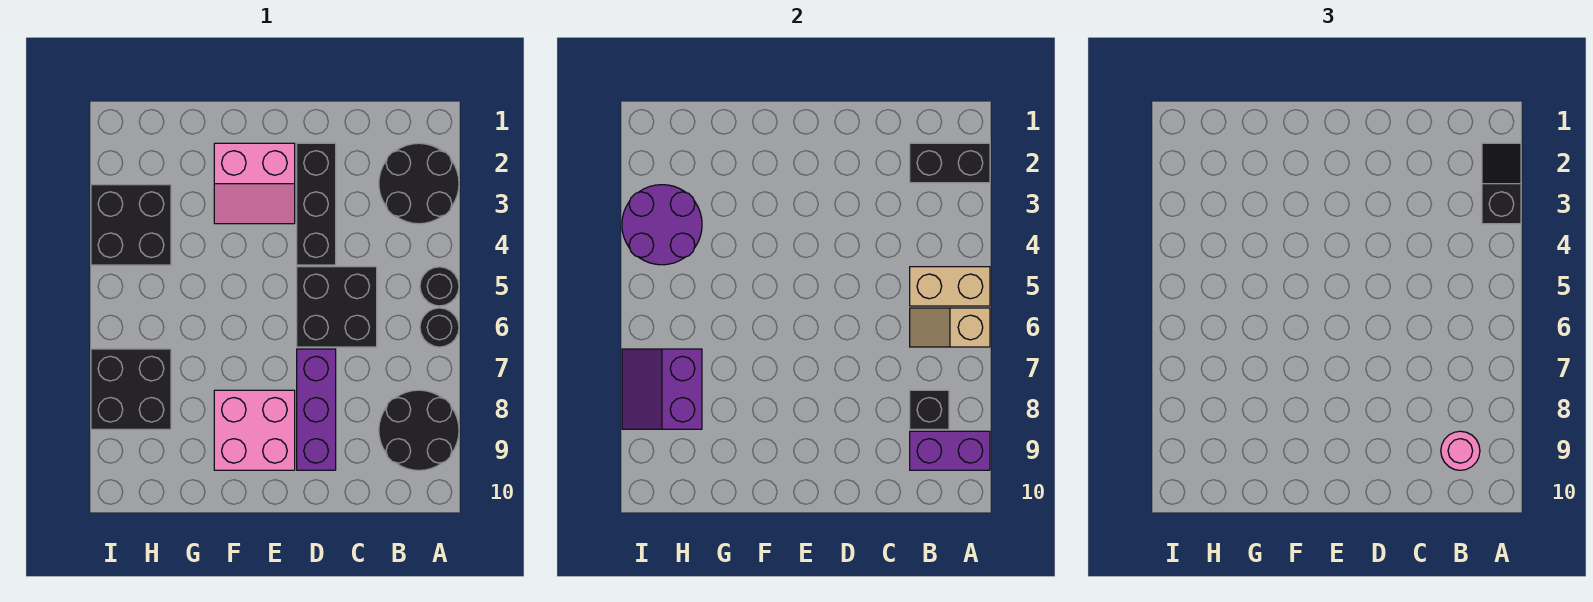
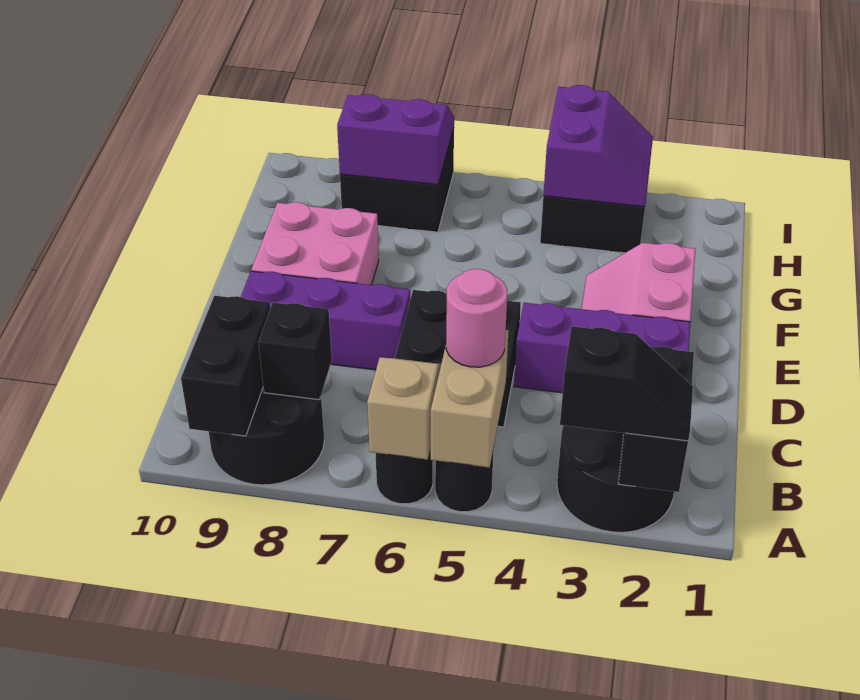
purple 1x2 brick [910,431,990,470] -> black 1x2 brick [181,296,270,436]
pink 1x1 round brick [1441,431,1480,470] -> pink 1x1 round brick moved to [446,269,507,367]
black 1x3 brick [297,143,336,265] -> purple 1x3 brick [514,303,690,393]
purple 2x2 round brick [622,185,702,265] -> purple 2x2 slope [543,85,653,207]

